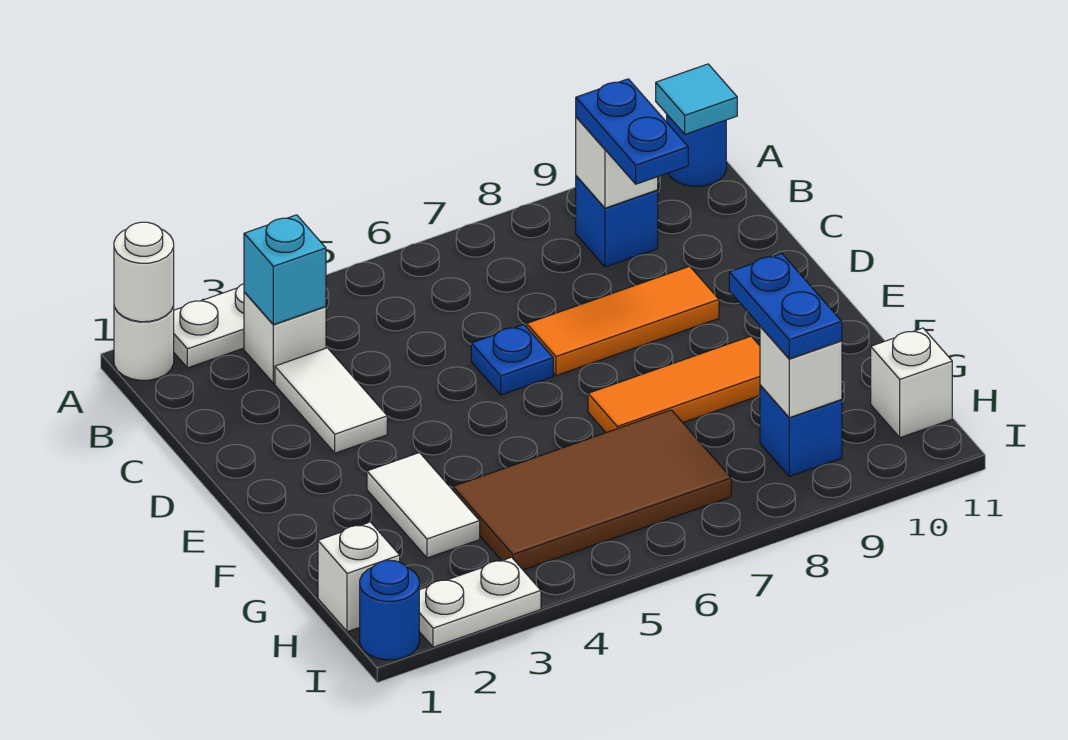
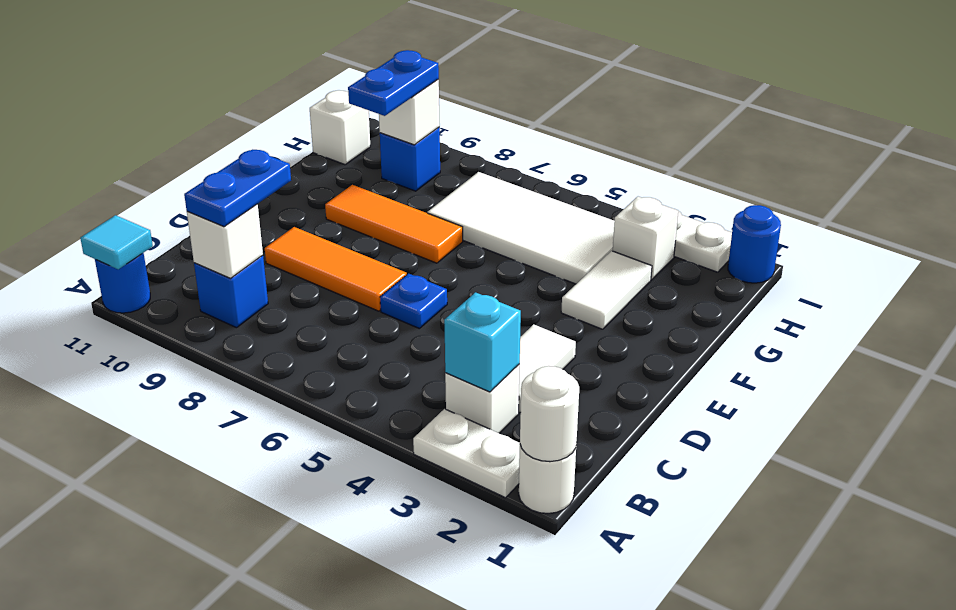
brown 2x4 tile [453,410,731,570] -> white 2x4 tile [427,172,615,284]
white 1x1 brick [318,522,400,632] -> white 1x1 brick moved to [613,197,678,280]

